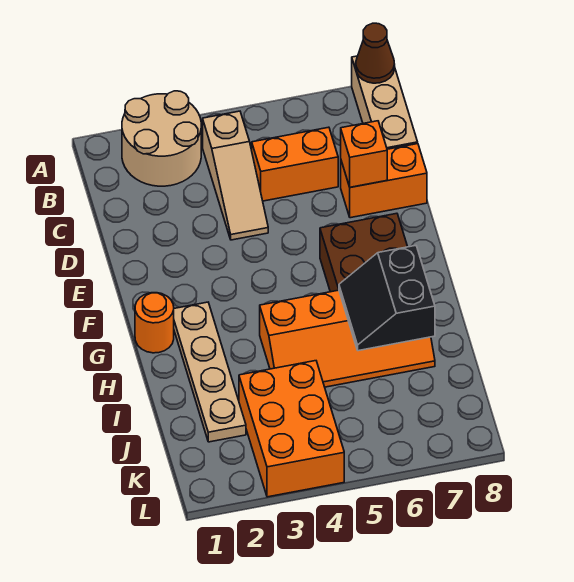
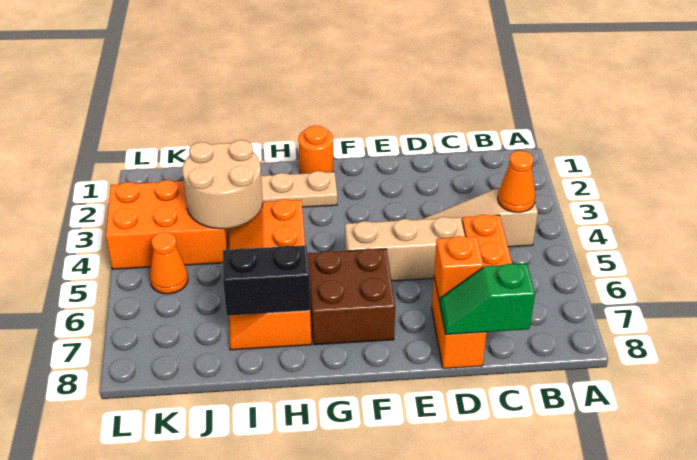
tan 2x2 round brick [122,91,201,186] -> tan 2x2 round brick moved to [182,140,263,229]
tan 1x3 brick [352,56,418,149] -> tan 1x3 brick moved to [345,217,465,281]
brown 1x1 cone [356,23,395,83] -> none
none -> orange 1x1 cone [498,151,535,212]
none -> green 1x2 slope [440,264,535,334]
none -> orange 1x1 cone [150,232,188,294]

